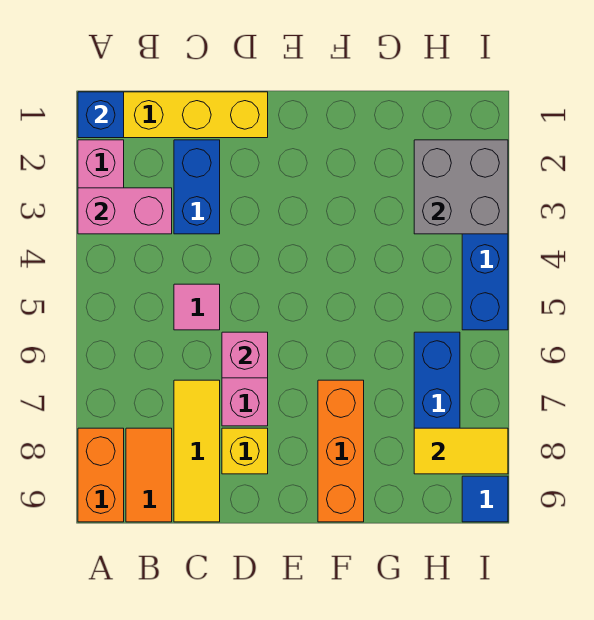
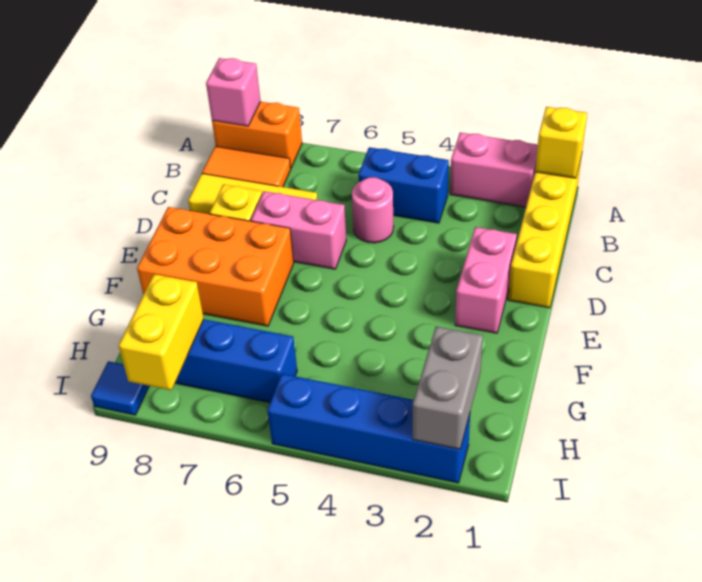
blue 1x1 brick [78,92,124,138] -> yellow 1x1 brick [535,107,587,178]
pink 1x2 brick [78,188,172,234] -> pink 1x2 brick moved to [455,227,517,333]
blue 1x2 brick [174,140,220,234] -> blue 1x2 brick moved to [358,147,449,223]
pink 1x1 tile [174,284,220,330] -> pink 1x1 round brick [352,177,394,243]
pink 1x1 brick [222,332,268,378] -> pink 1x1 brick moved to [206,58,261,126]
orange 1x3 brick [318,380,364,522] -> orange 2x3 brick [137,207,294,326]
grey 2x2 brick [414,140,508,234] -> grey 1x2 brick [413,327,483,449]
yellow 1x2 tile [414,428,508,474] -> yellow 1x2 brick [119,274,204,390]

